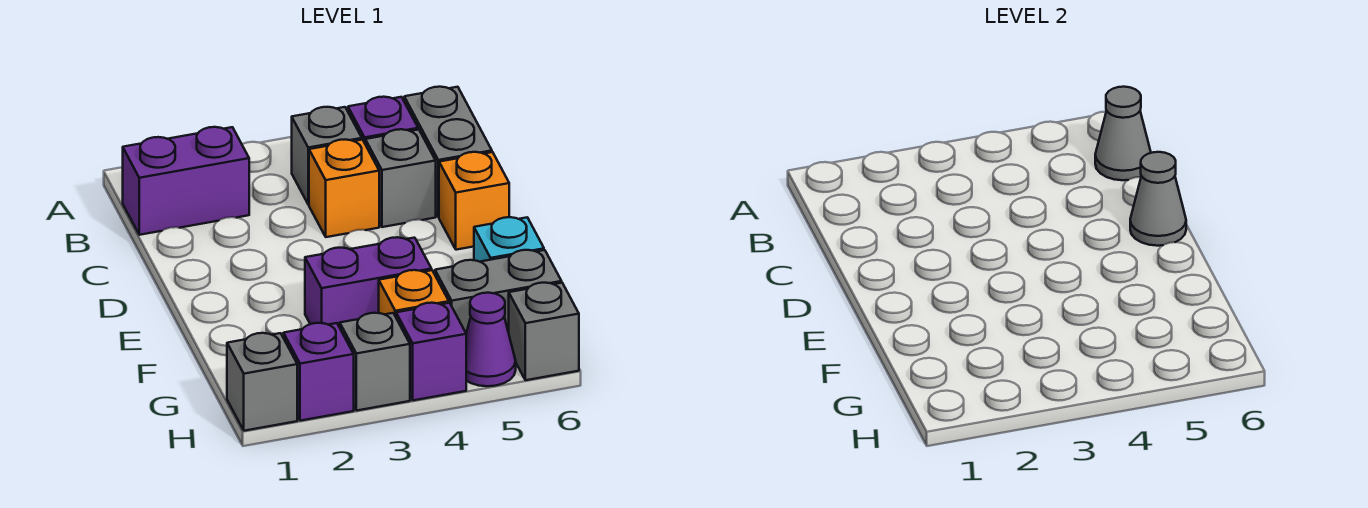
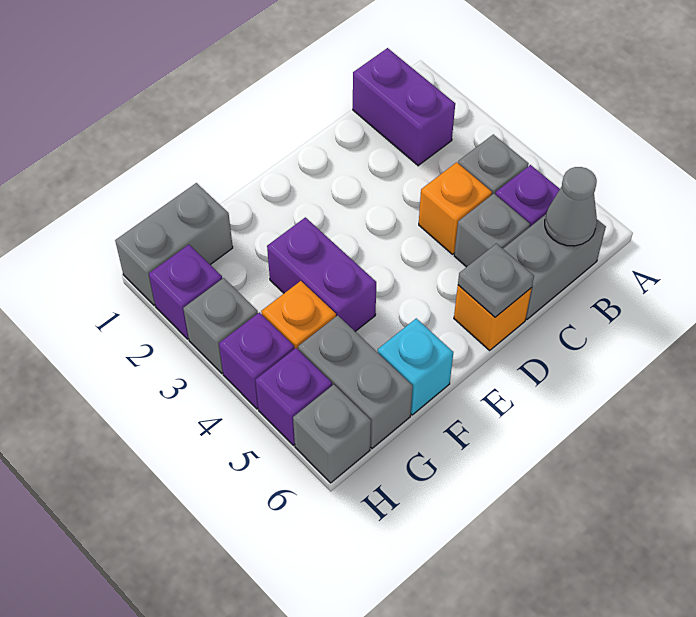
grey 1x1 cone [1130,152,1186,246] -> grey 1x1 plate [458,244,534,317]
grey 1x1 brick [227,333,297,431] -> grey 1x2 brick [115,183,233,306]
purple 1x1 cone [466,293,516,386] -> purple 1x1 brick [255,348,332,445]

